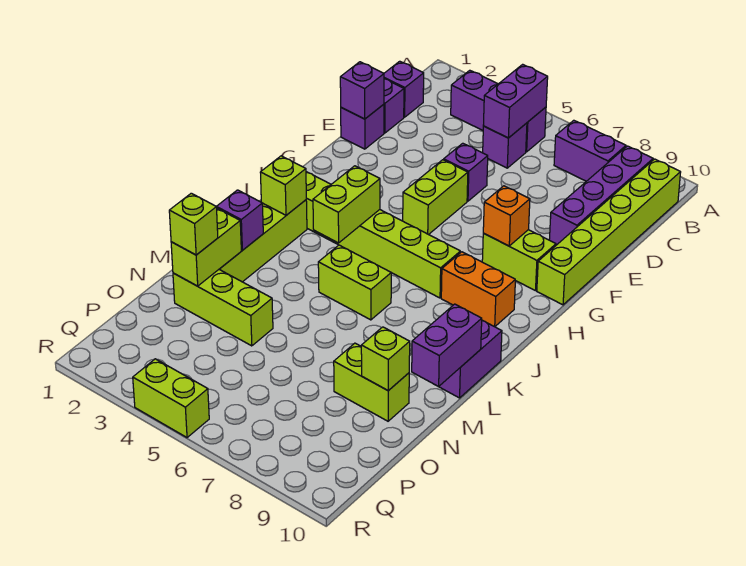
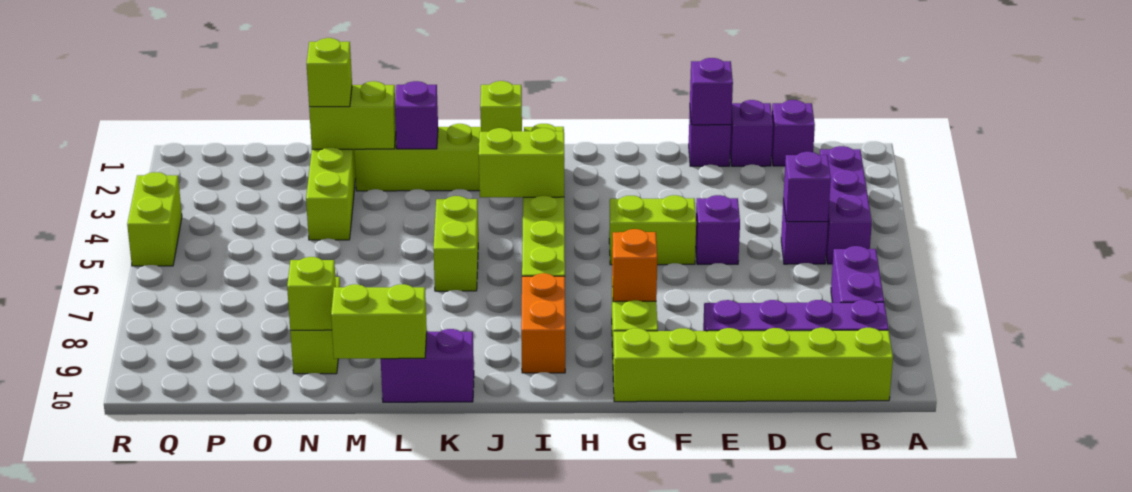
purple 1x2 brick [483,64,548,138] -> purple 1x1 brick [783,152,831,222]
purple 1x2 brick [412,304,482,387] -> lime 1x2 brick [331,284,427,359]

